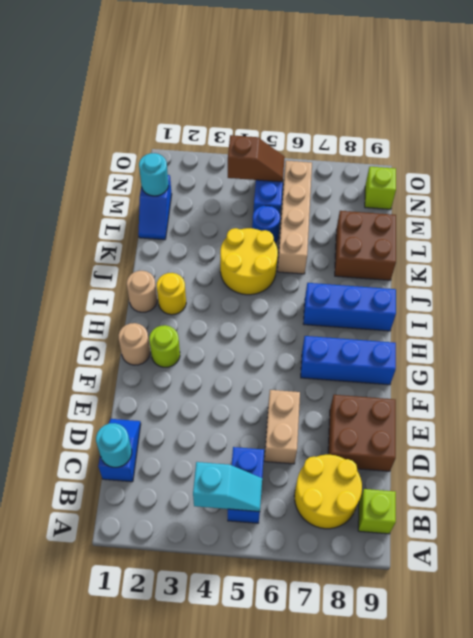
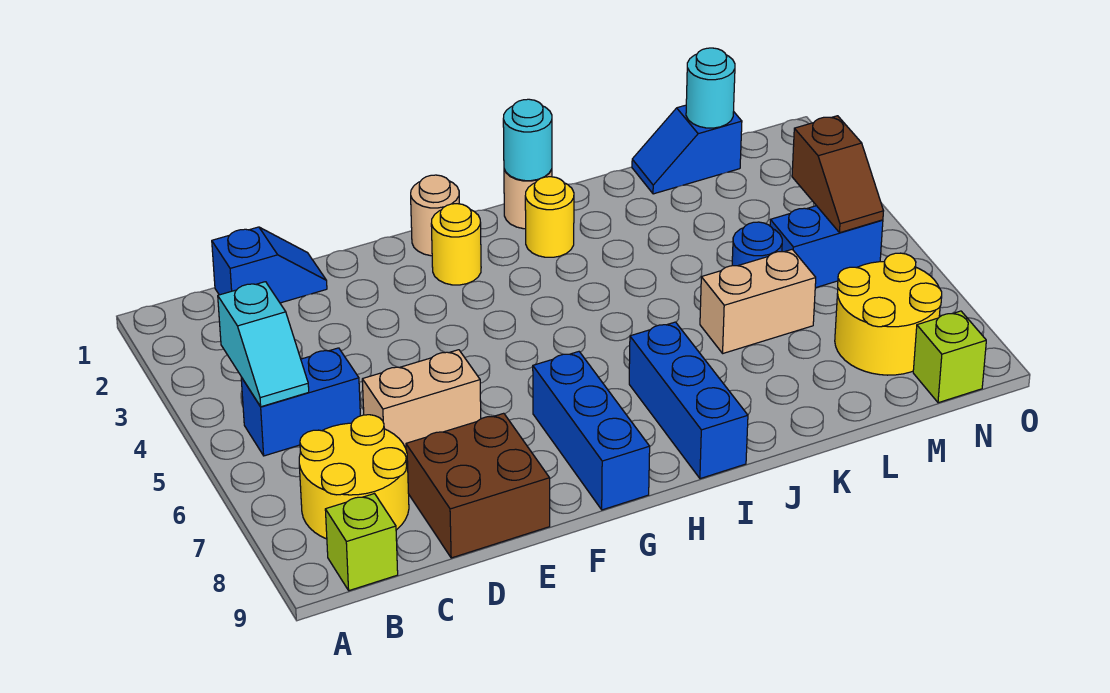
cyan 1x1 round brick [96,423,132,467] -> cyan 1x1 round brick moved to [503,99,552,181]
lime 1x1 round brick [149,325,180,367] -> yellow 1x1 round brick [431,204,481,285]
yellow 2x2 round brick [220,228,278,295] -> yellow 2x2 round brick moved to [835,253,942,375]
tan 1x4 brick [278,161,312,274] -> tan 1x2 brick [700,249,816,353]
brown 2x2 brick [335,211,396,280] -> none

